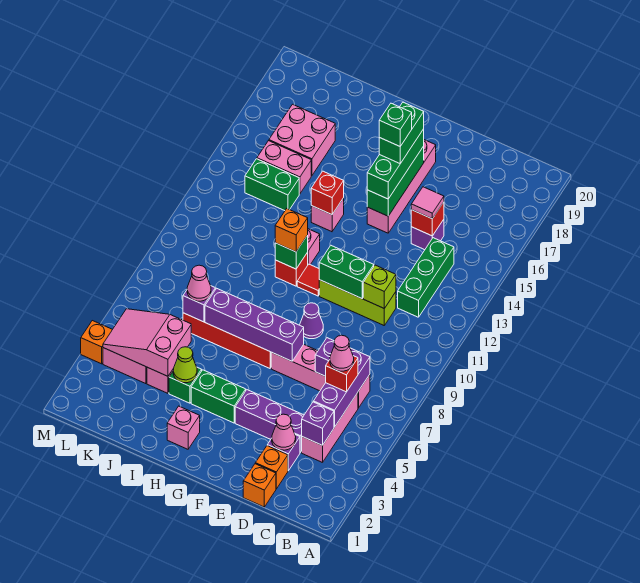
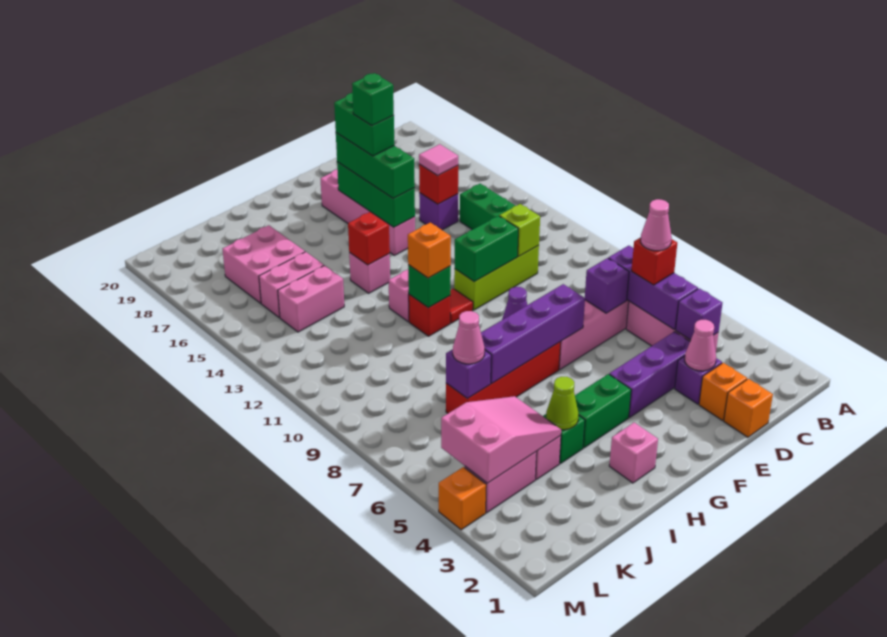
pink 2x3 slope [103,309,191,376] -> pink 2x3 slope turned to [441,396,561,483]
green 1x2 brick [245,159,299,211] -> pink 1x2 brick [278,265,344,332]

